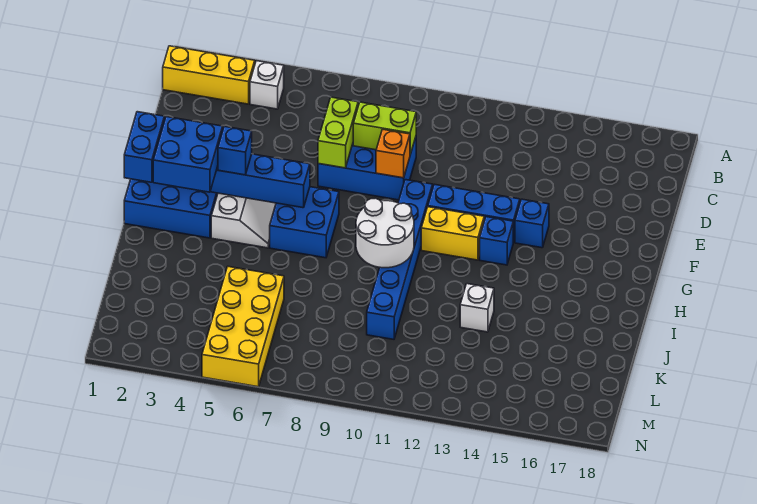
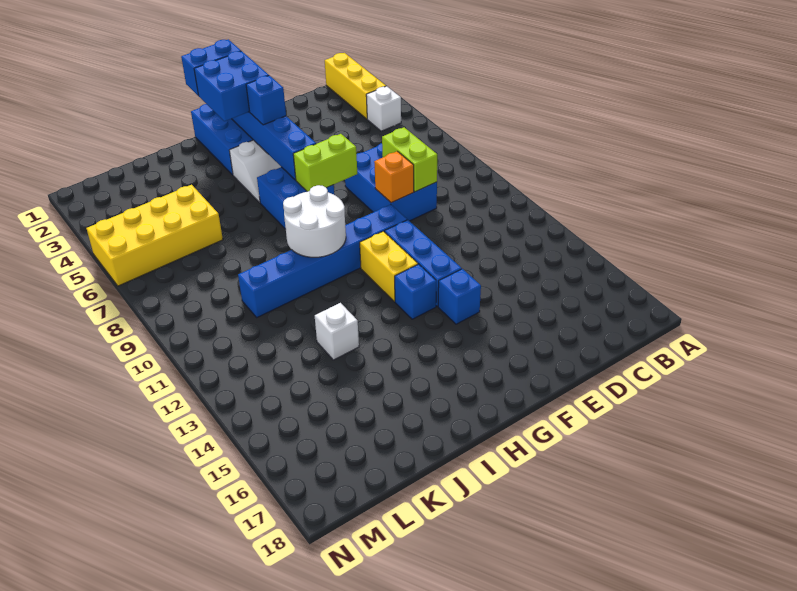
lime 1x2 brick [318,97,358,168] -> lime 1x2 brick moved to [293,134,357,192]

